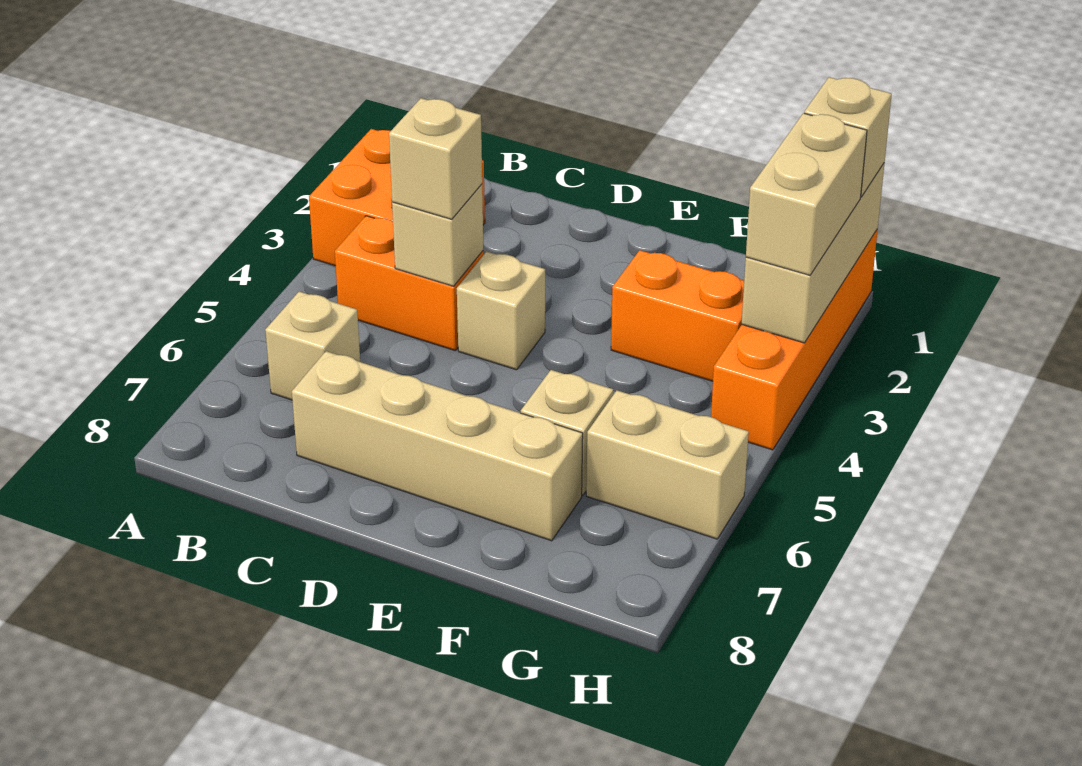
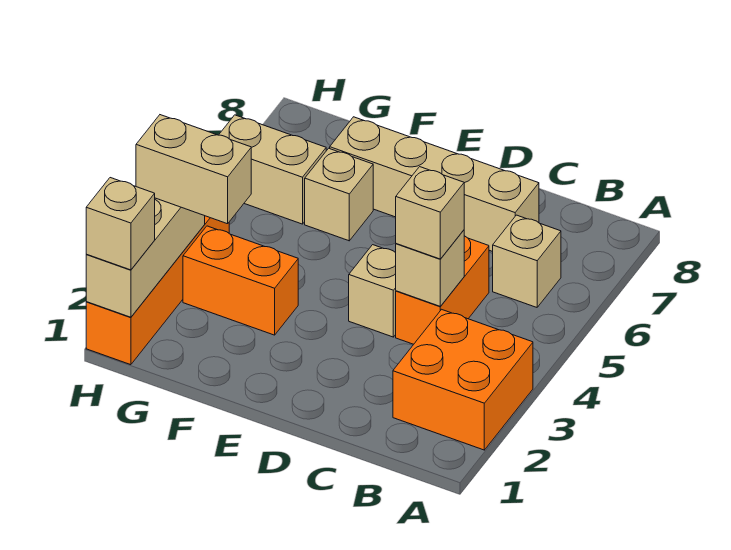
orange 1x2 brick [335,216,484,350] -> orange 1x2 brick turned to [396,236,489,344]
tan 1x2 brick [746,113,867,275] -> tan 1x2 brick turned to [136,115,251,224]

